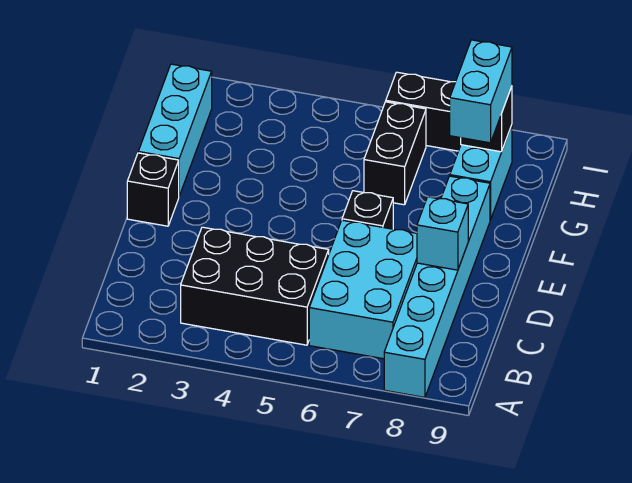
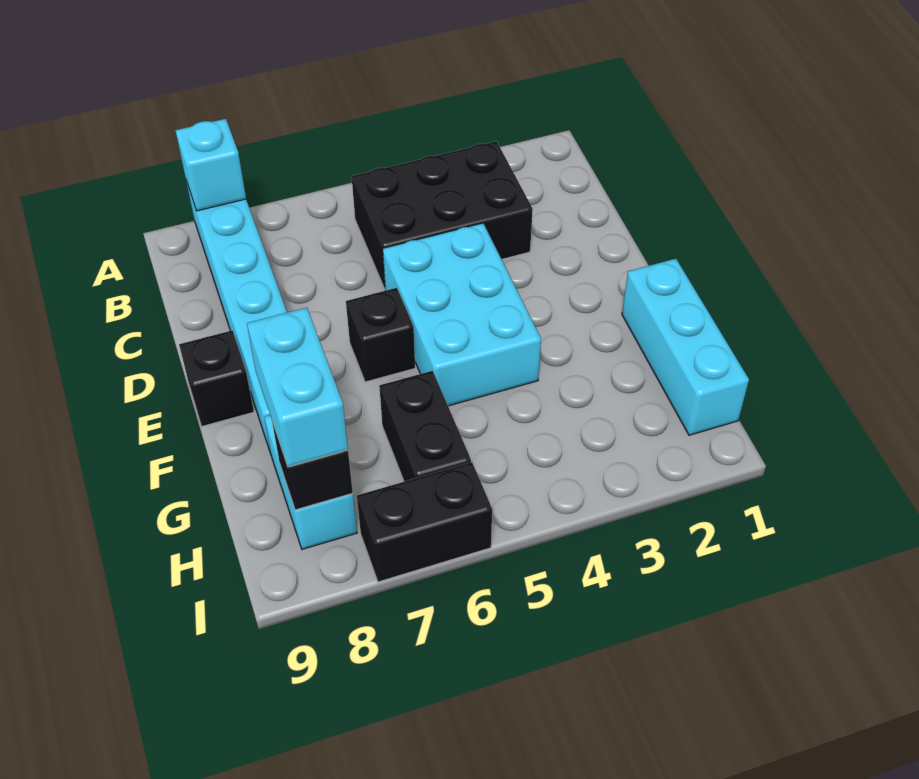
cyan 2x3 brick [309,220,417,359] -> cyan 2x3 brick moved to [383,223,541,406]
cyan 1x1 brick [417,197,468,270] -> cyan 1x1 brick moved to [175,119,246,211]
black 1x1 brick [127,153,179,226] -> black 1x1 brick moved to [179,330,254,426]

